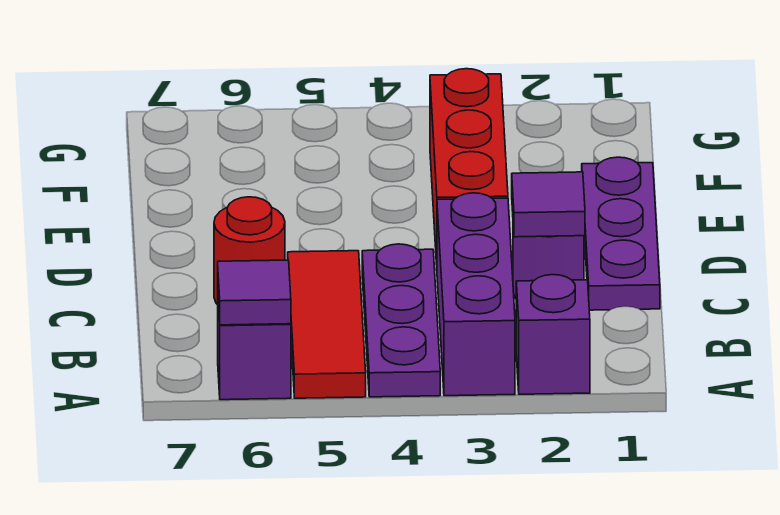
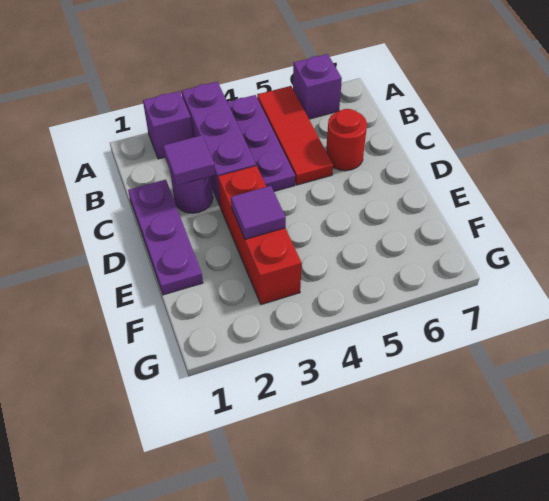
purple 1x1 tile [218,260,291,325] -> purple 1x1 tile moved to [231,186,286,239]

